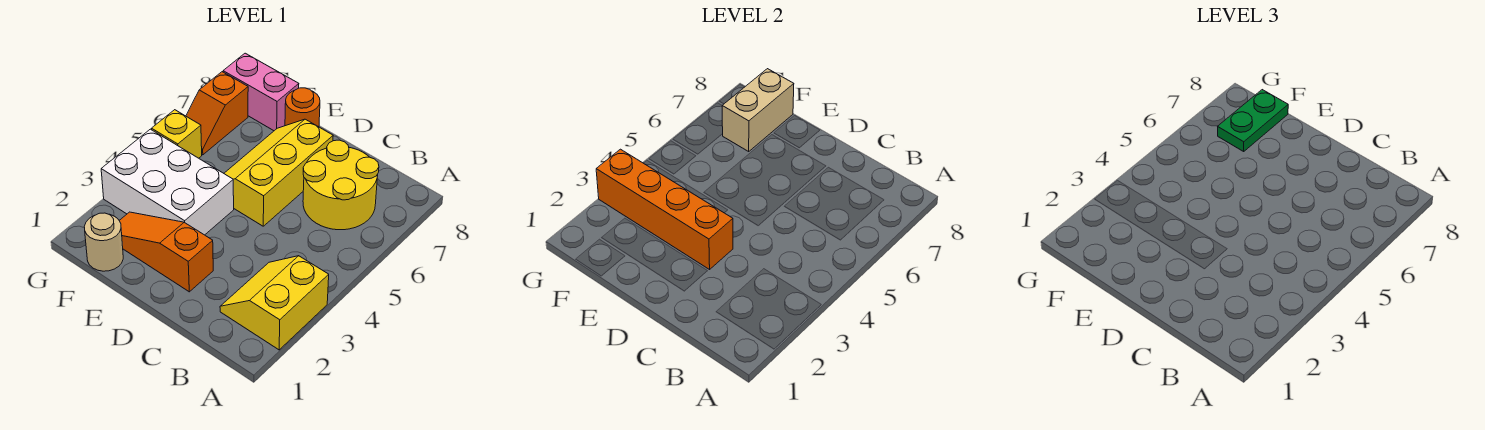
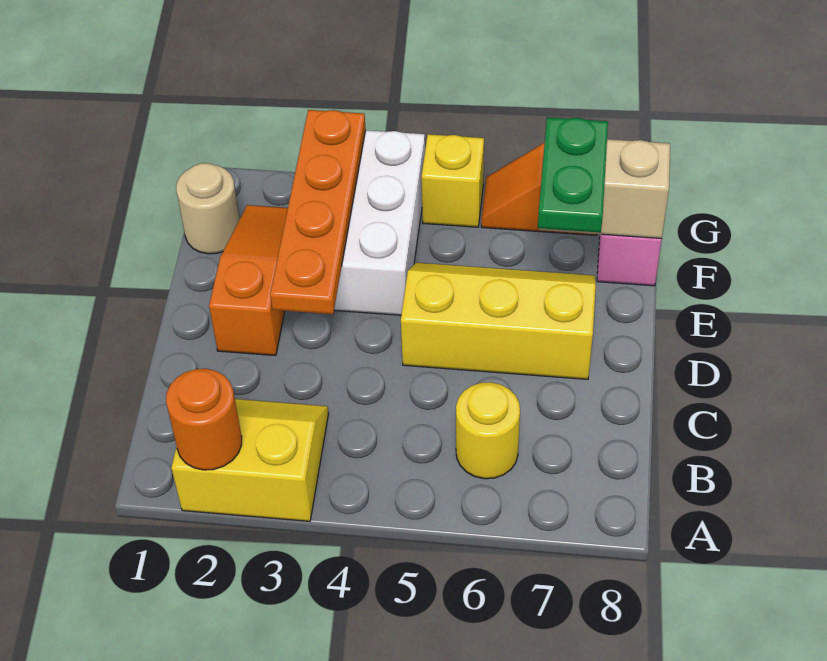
yellow 2x2 round brick [303,140,379,230] -> yellow 1x1 round brick [456,382,520,479]
orange 1x4 brick [596,149,733,269] -> orange 1x4 plate [270,110,366,314]
orange 1x1 round brick [285,88,320,127] -> orange 1x1 round brick moved to [166,369,242,470]
green 1x2 plate [1218,90,1288,151] -> green 1x2 plate turned to [538,117,608,233]

